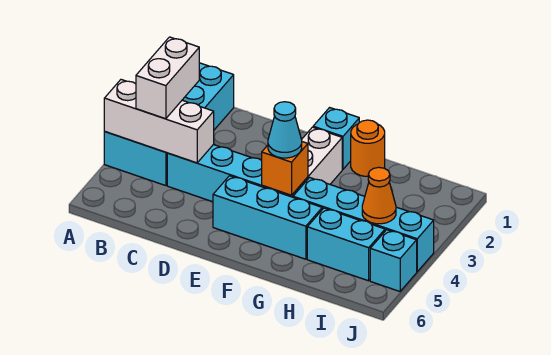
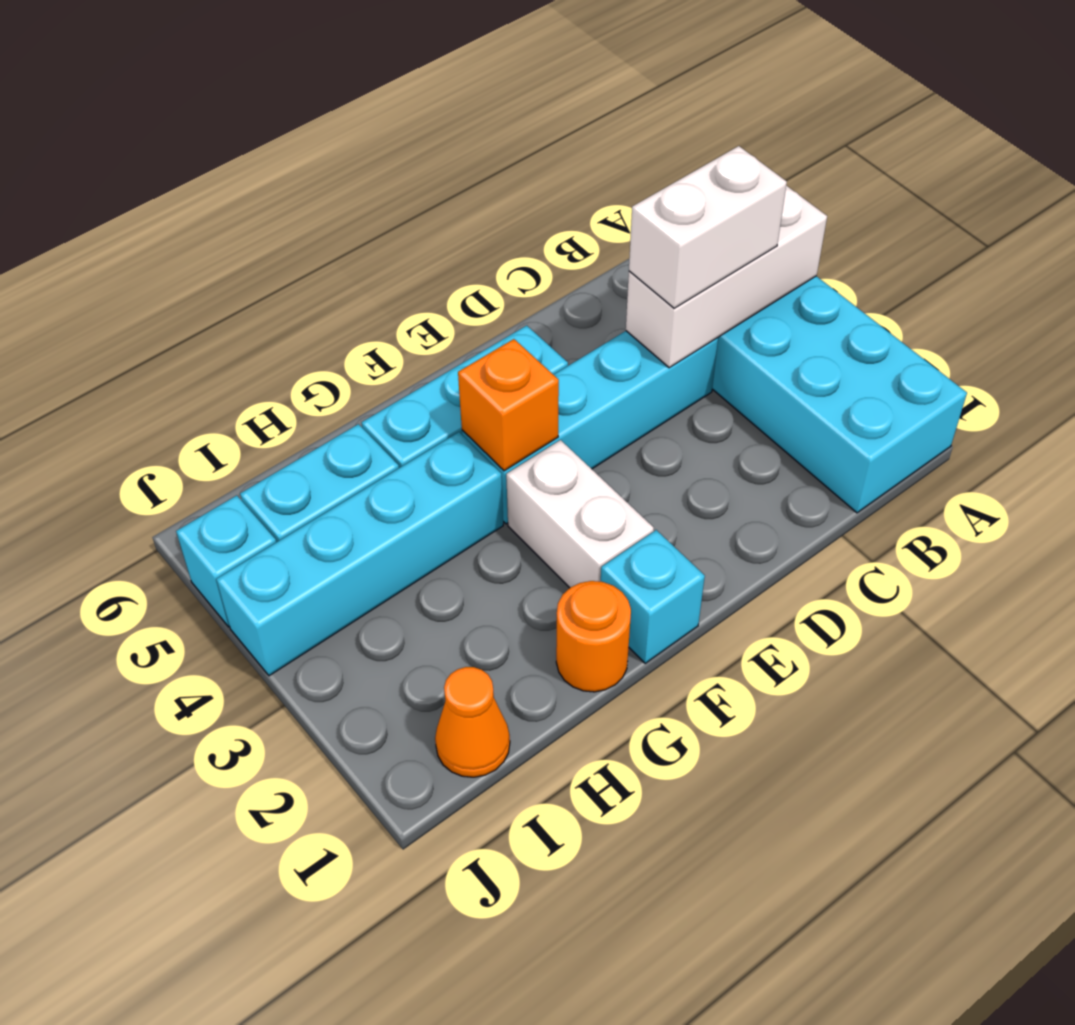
white 1x2 brick [136,37,199,119] -> white 1x2 brick turned to [629,146,787,308]
cyan 1x1 cone [268,102,302,158] -> none
orange 1x1 cone [362,167,396,224] -> orange 1x1 cone moved to [435,667,510,777]

